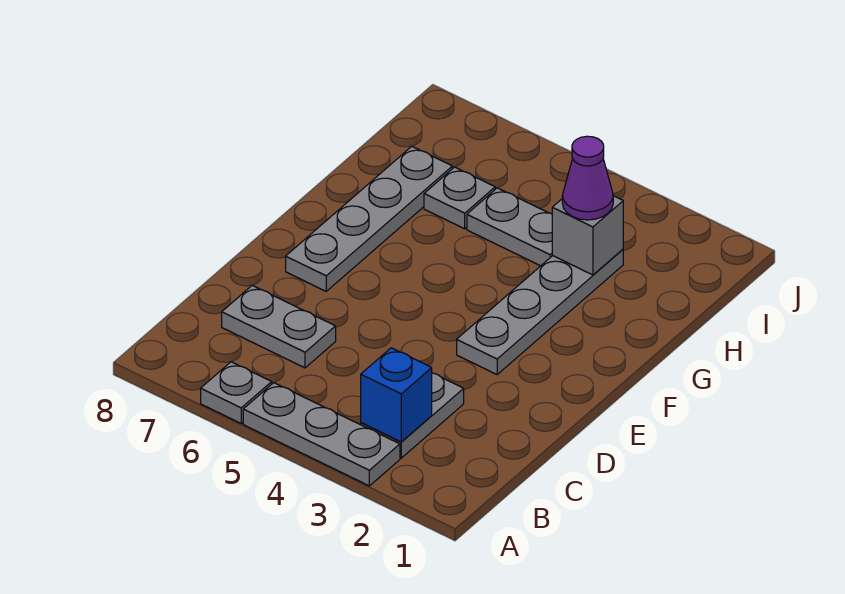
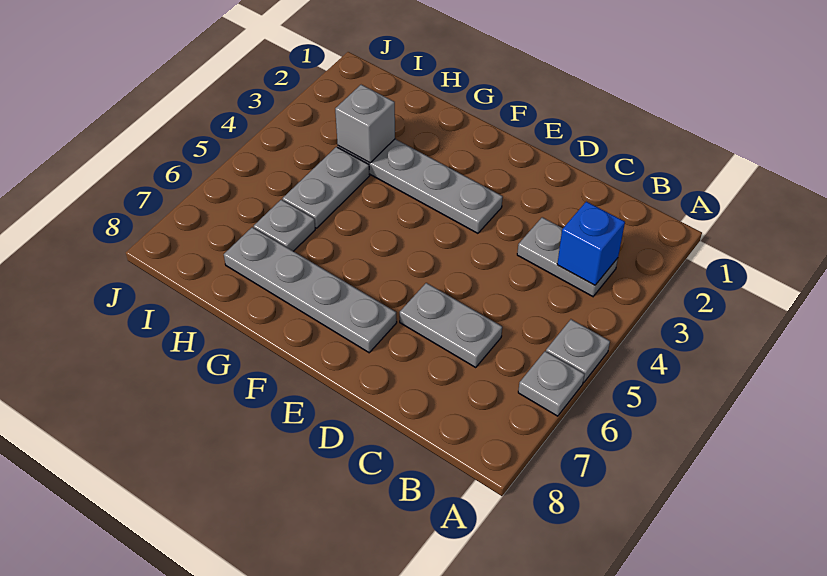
grey 1x3 plate [243,383,400,486] -> grey 1x1 plate [546,319,610,382]
grey 1x2 plate [222,285,336,368] -> grey 1x2 plate turned to [400,283,502,367]
purple 1x1 cone [562,136,613,220] -> none

